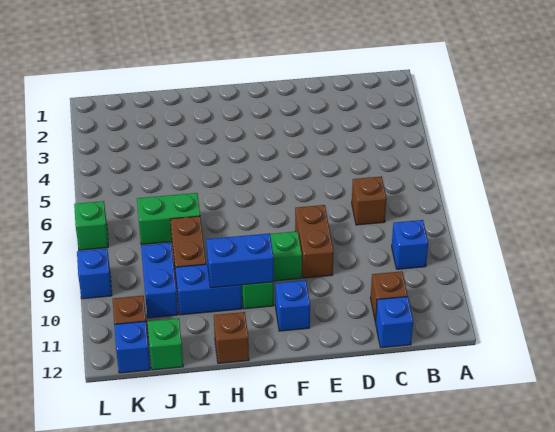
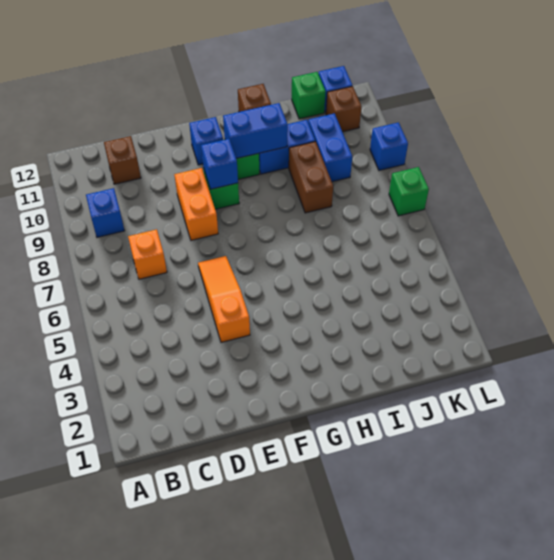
brown 1x1 brick [352,176,387,225] -> orange 1x1 brick [128,229,167,279]
blue 1x1 brick [376,297,413,348] -> blue 1x1 brick moved to [201,139,238,189]
none -> orange 1x3 slope [198,256,250,342]
brown 1x2 brick [295,205,334,278] -> orange 1x2 brick [174,168,218,240]
green 1x2 brick [137,193,200,245] -> none

